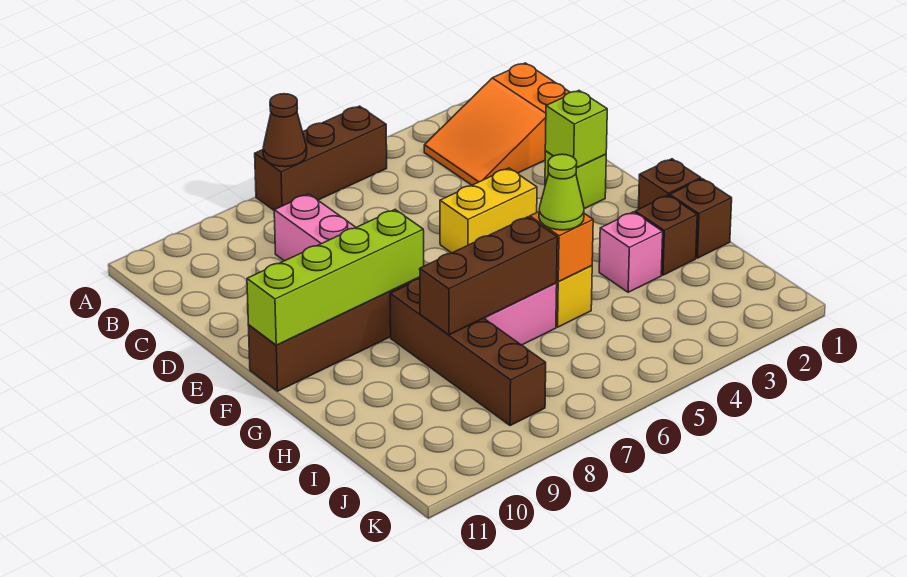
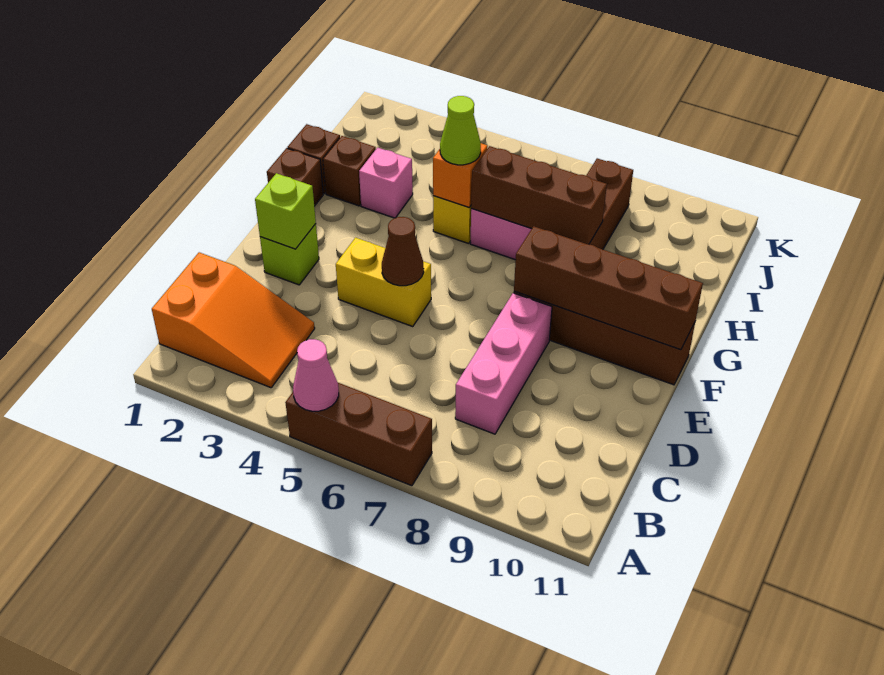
none -> pink 1x1 cone [293,339,339,411]
brown 1x1 cone [263,94,307,167] -> brown 1x1 cone moved to [382,217,424,286]
lime 1x4 brick [247,210,424,345] -> brown 1x4 brick [514,226,703,350]

